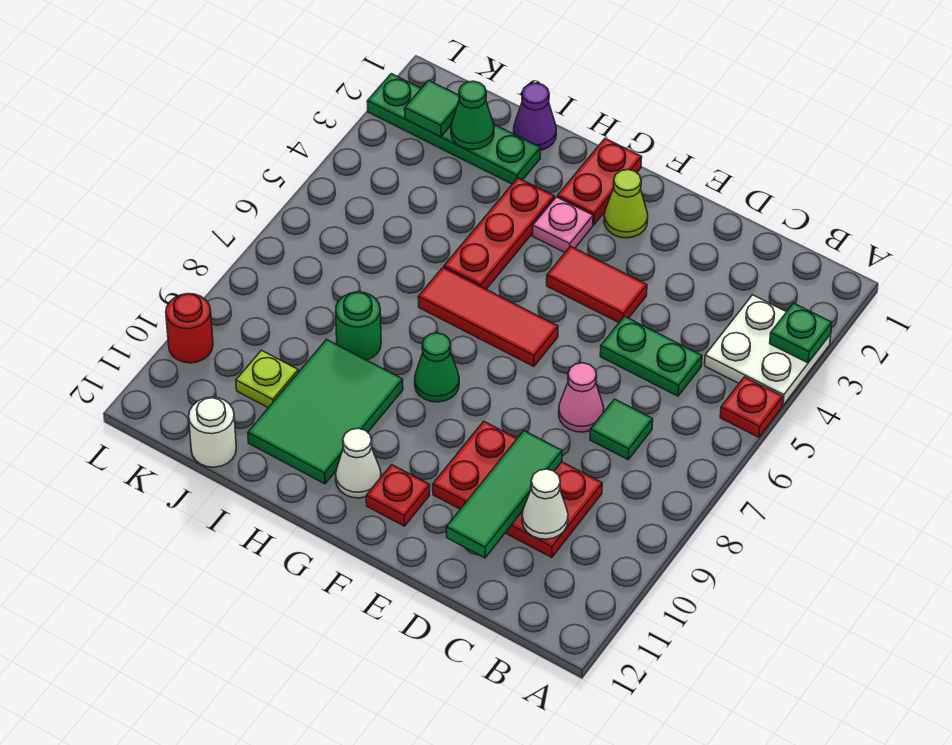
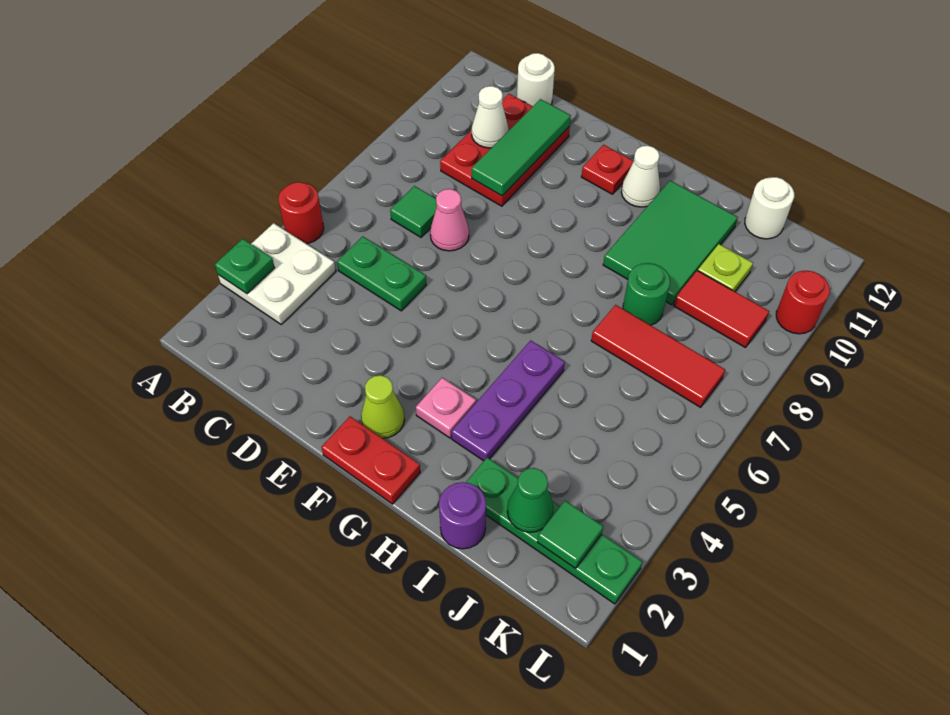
red 1x1 plate [720,377,783,437] -> red 1x1 round brick [278,182,324,244]
red 2x3 plate [433,421,602,558] -> red 2x3 plate turned to [440,94,570,206]
none -> white 1x1 round brick [517,53,555,106]
red 1x2 tile [547,246,647,323] -> red 1x2 tile moved to [674,271,769,348]
red 1x3 tile [418,268,558,366] -> red 1x3 tile moved to [591,305,725,407]
red 1x2 plate [557,138,642,225] -> red 1x2 plate turned to [322,416,420,504]
green 1x1 cone [415,333,459,402] -> none
red 1x3 plate [444,178,554,289] -> purple 1x3 plate [452,340,565,461]
purple 1x1 cone [514,83,556,150] -> purple 1x1 round brick [439,482,486,549]

